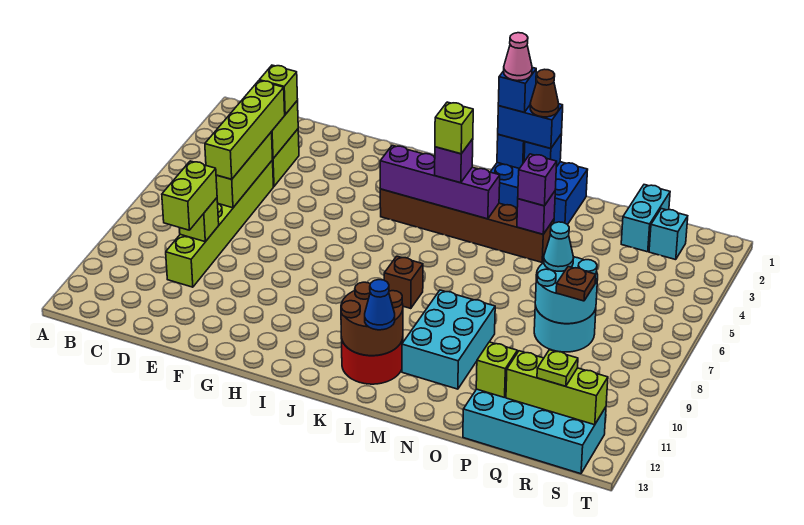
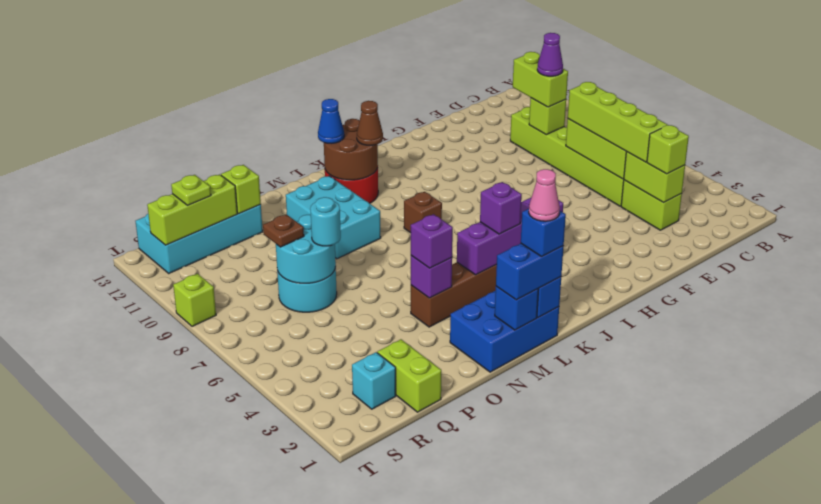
none -> purple 1x1 cone [537,33,563,76]
lime 1x1 brick [435,102,473,154] -> lime 1x1 brick moved to [173,274,216,326]
brown 1x1 cone [530,69,559,117] -> brown 1x1 cone moved to [357,101,383,145]
cyan 1x1 cone [544,222,573,271] -> cyan 1x1 round brick [310,197,341,246]
cyan 1x2 brick [621,185,670,252] -> lime 1x2 brick [377,339,441,412]

